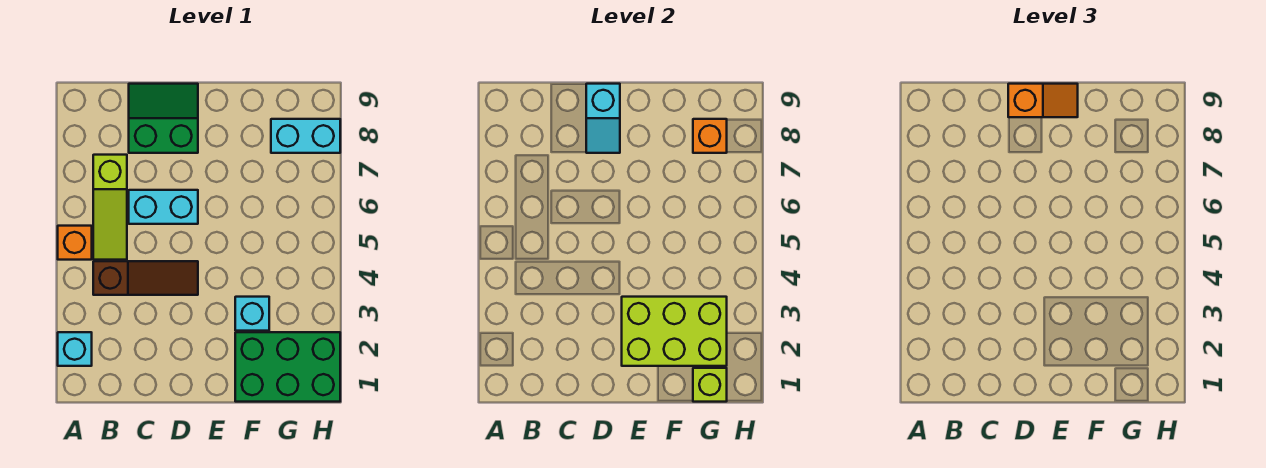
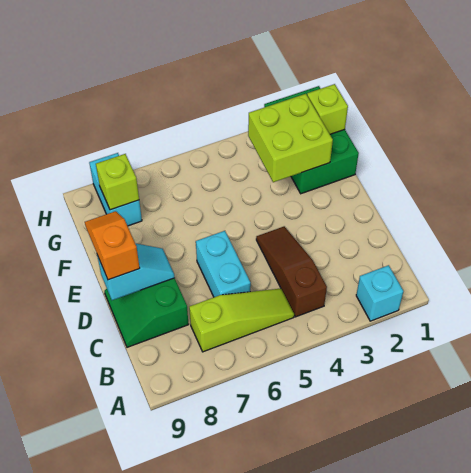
orange 1x1 brick [58,226,92,260] -> none
lime 2x3 brick [622,297,727,366] -> lime 2x2 brick [248,94,333,182]
cyan 1x1 brick [235,297,269,331] -> none
orange 1x1 brick [693,119,727,153] -> lime 1x1 brick [96,154,139,210]

